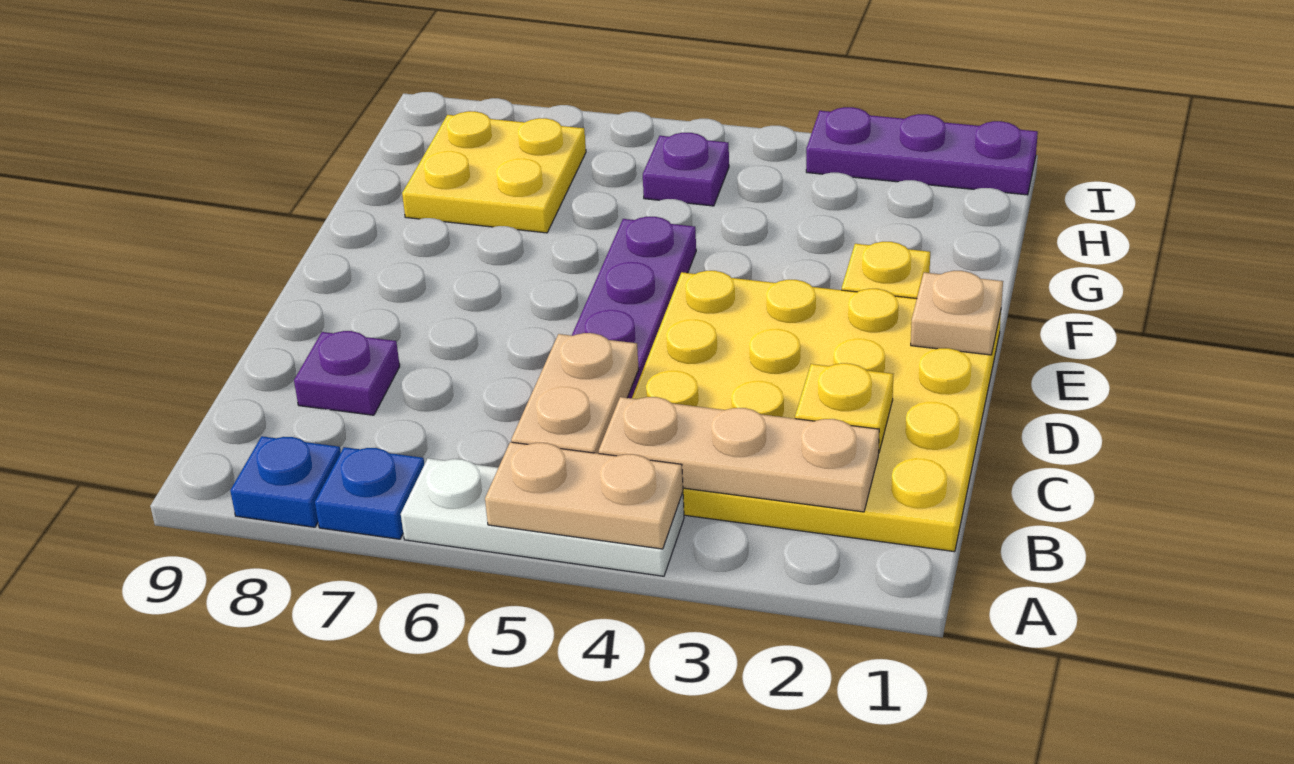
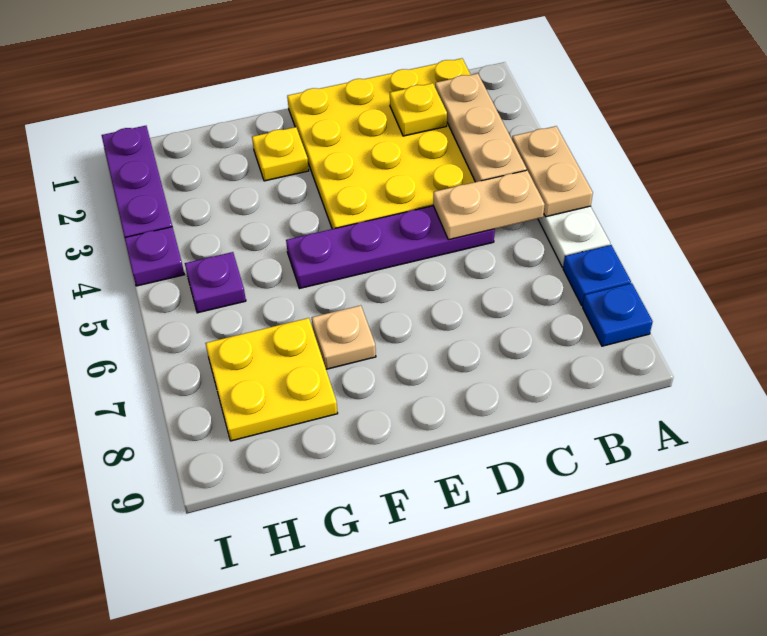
purple 1x1 plate [294,331,400,415] -> purple 1x1 plate moved to [125,227,184,286]
tan 1x1 plate [911,271,1003,355] -> tan 1x1 plate moved to [312,305,376,369]

